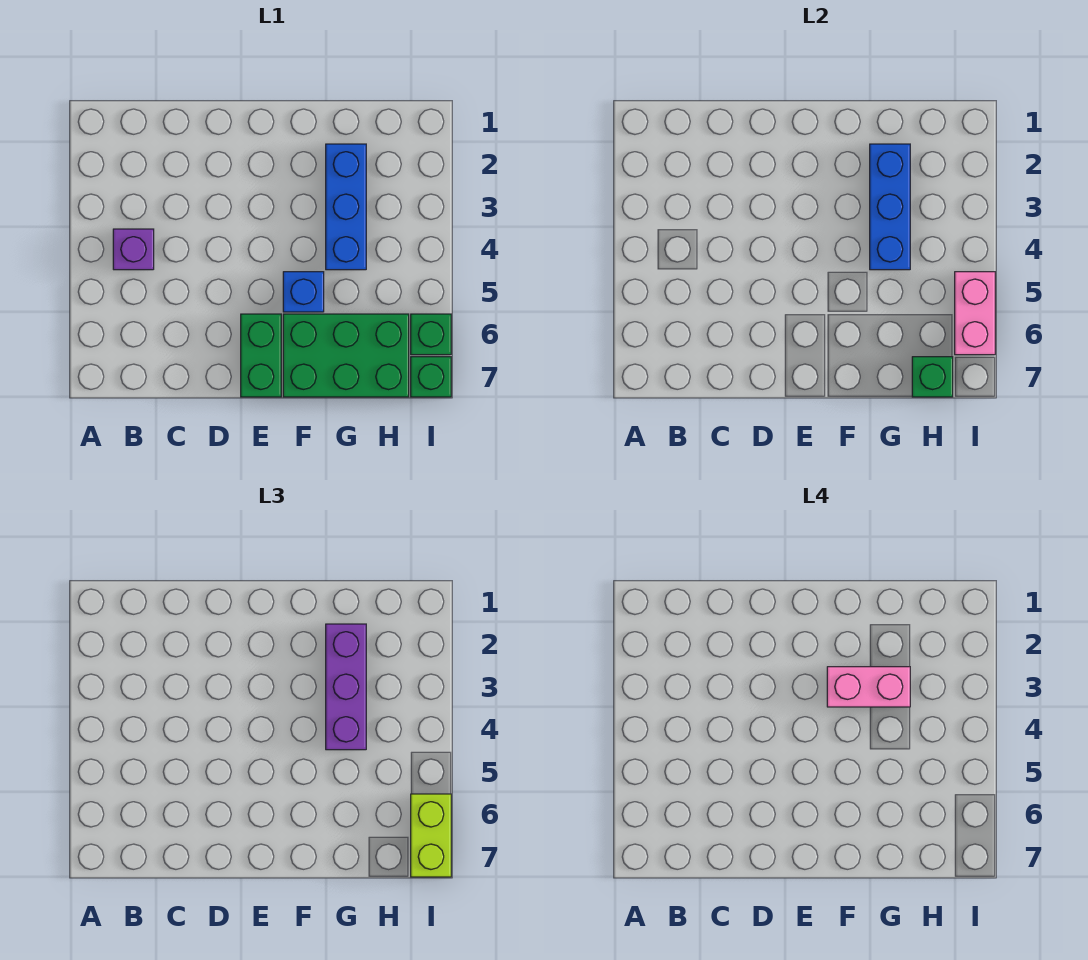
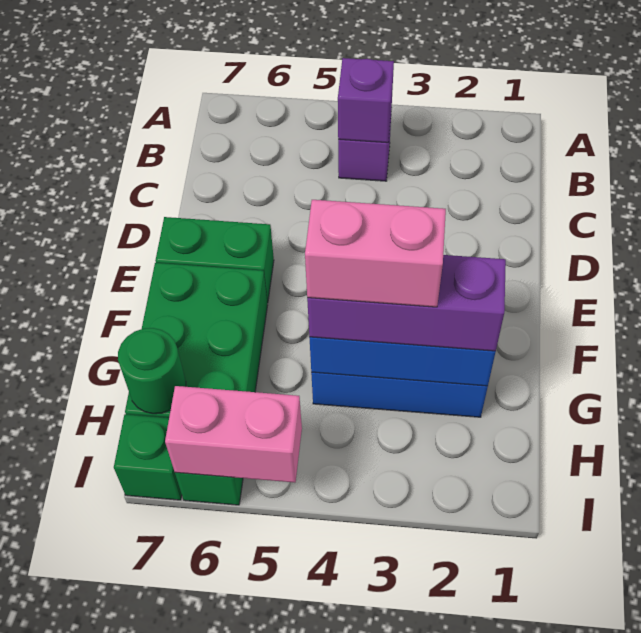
none -> purple 1x1 brick [338,58,394,143]
pink 1x2 brick [827,667,910,707] -> pink 1x2 brick turned to [305,200,446,307]
blue 1x1 brick [283,272,324,312] -> none
green 1x1 brick [912,357,953,397] -> green 1x1 round brick [118,328,186,414]
lime 1x2 brick [411,794,451,877] -> none

